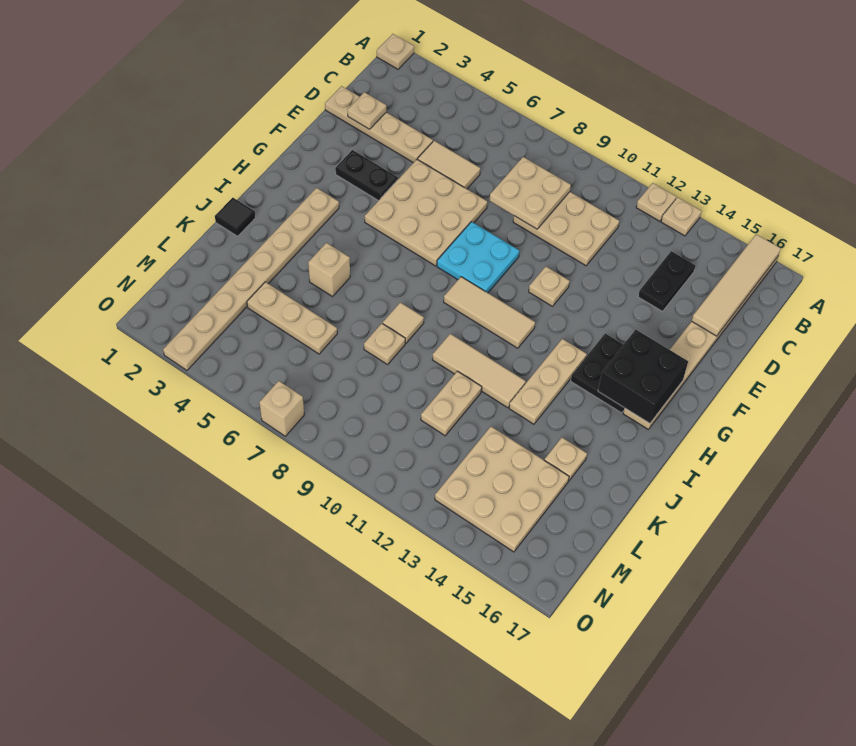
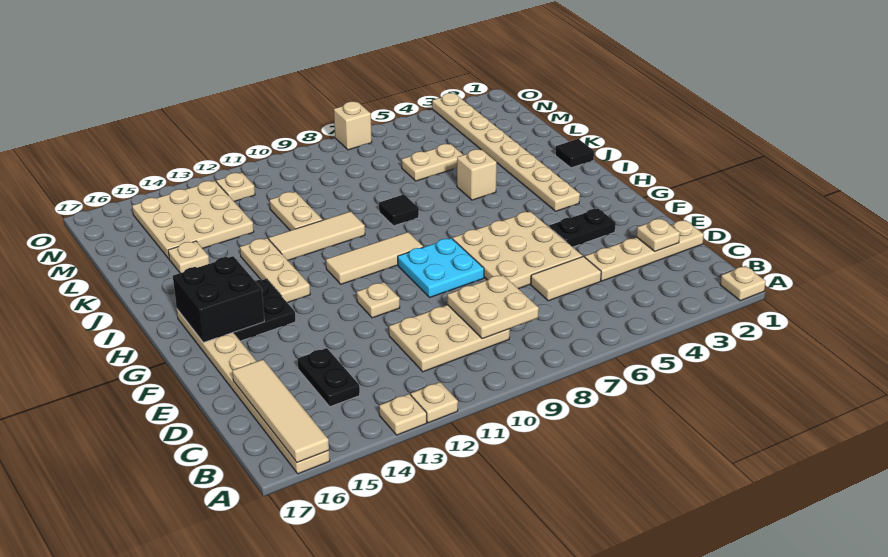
tan 1x1 tile [383,302,424,343] -> black 1x1 tile [379,195,419,226]
tan 1x1 plate [364,323,405,364] -> tan 1x1 plate moved to [216,173,255,202]
tan 1x3 plate [247,282,337,354] -> tan 1x2 plate [402,144,463,181]

